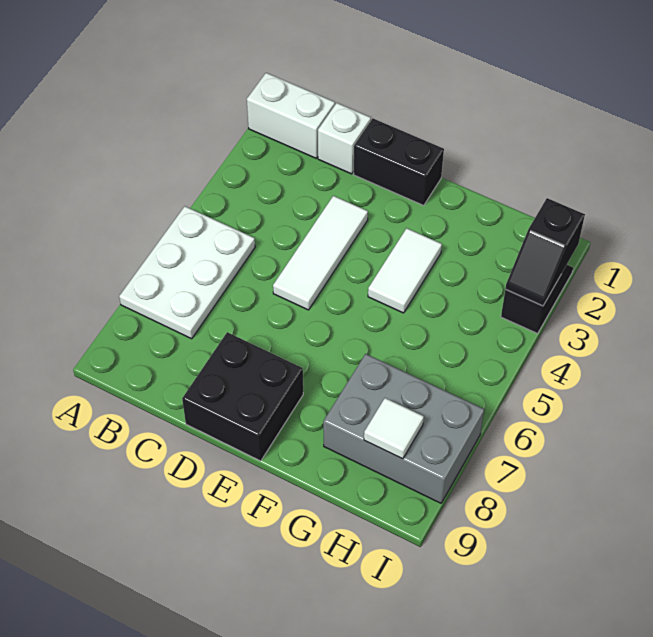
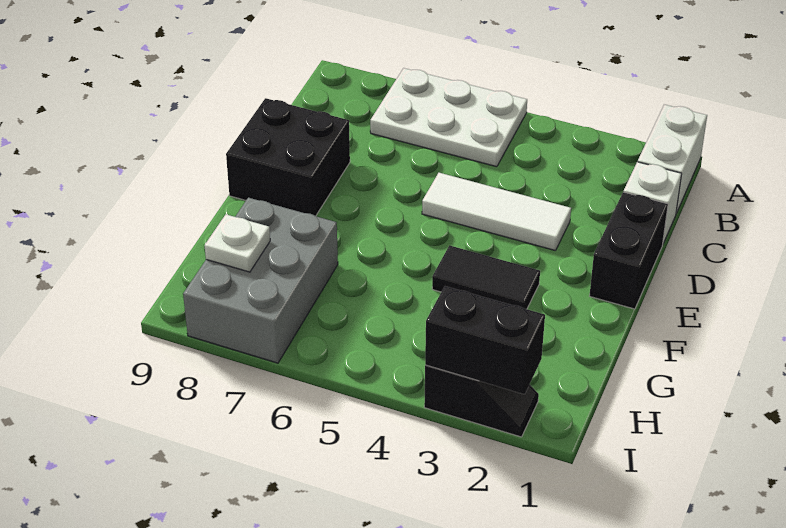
white 1x2 tile [368,228,442,313] -> black 1x2 tile [432,245,540,309]
white 1x1 tile [364,398,424,459] -> white 1x1 plate [205,214,270,272]
black 1x2 slope [505,198,585,306] -> black 1x2 brick [425,286,545,394]

